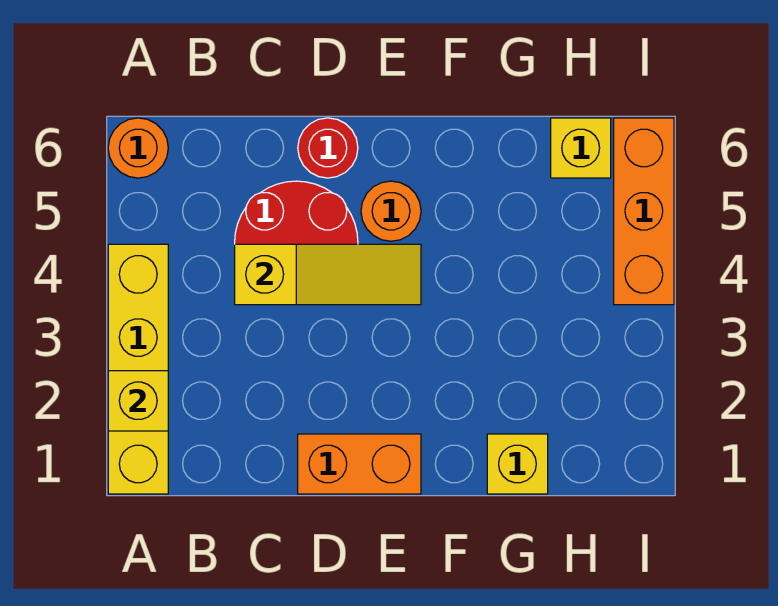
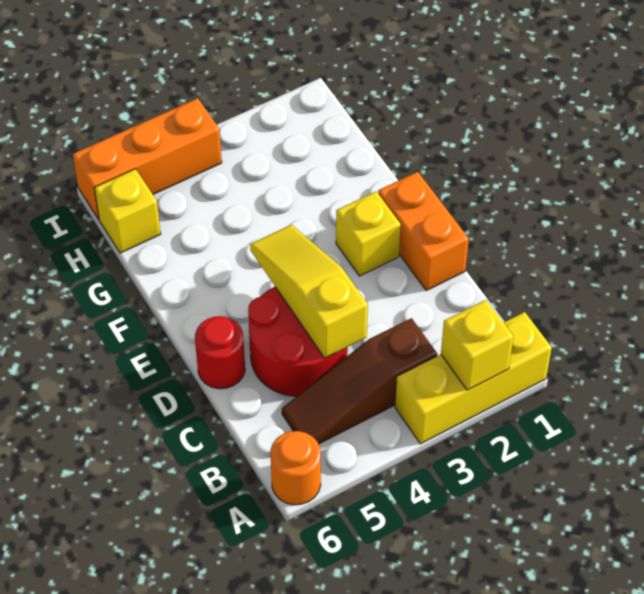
yellow 1x4 brick [108,244,168,494] -> yellow 1x3 brick [395,312,552,444]
none -> brown 1x3 slope [282,318,437,444]
orange 1x1 round brick [361,181,421,241] -> none
yellow 1x1 brick [487,434,548,494] -> yellow 1x1 brick moved to [336,192,401,276]

